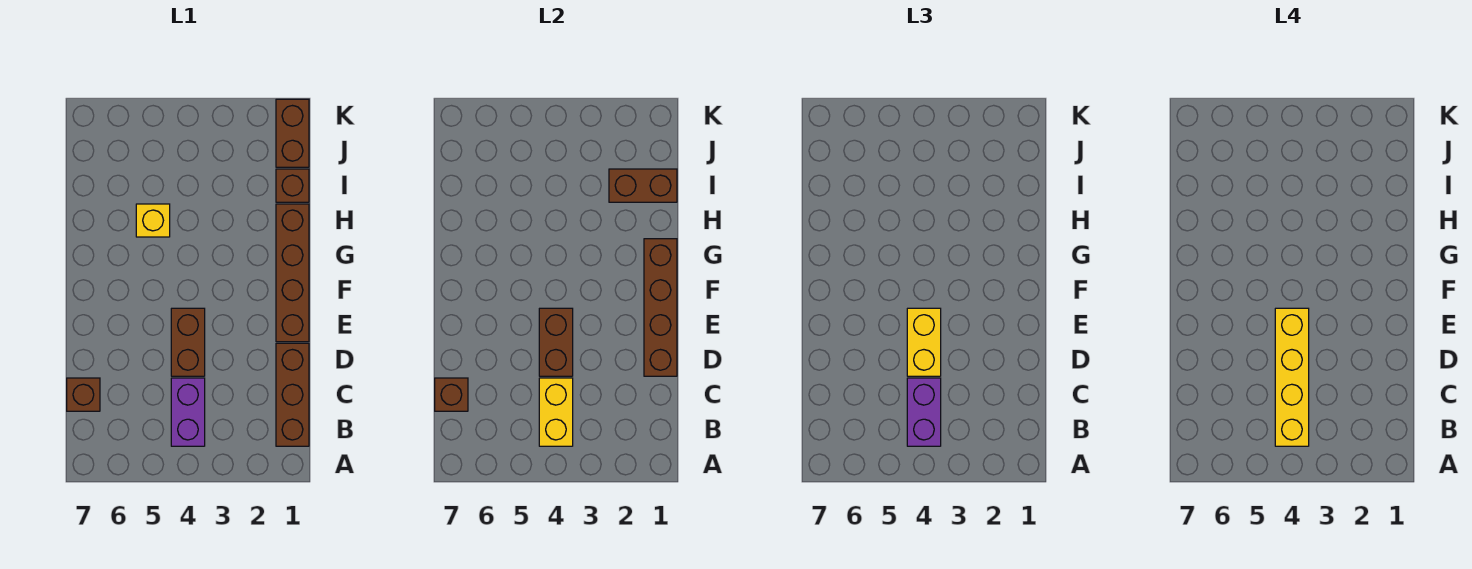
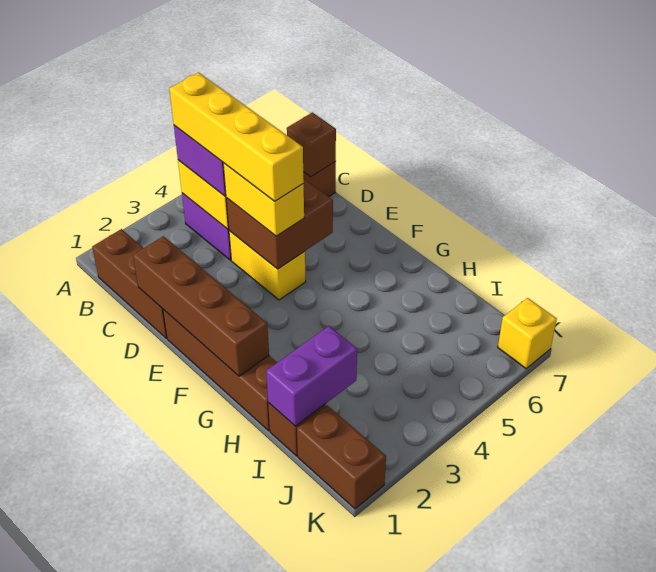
brown 1x2 brick [171,308,205,376] -> yellow 1x2 brick [229,231,306,300]
brown 1x2 brick [539,308,573,376] -> brown 2x2 brick [226,178,333,269]
yellow 1x1 brick [136,204,170,237] -> yellow 1x1 brick moved to [498,298,557,369]
brown 1x2 brick [609,169,677,202] -> purple 1x2 brick [266,326,357,426]

